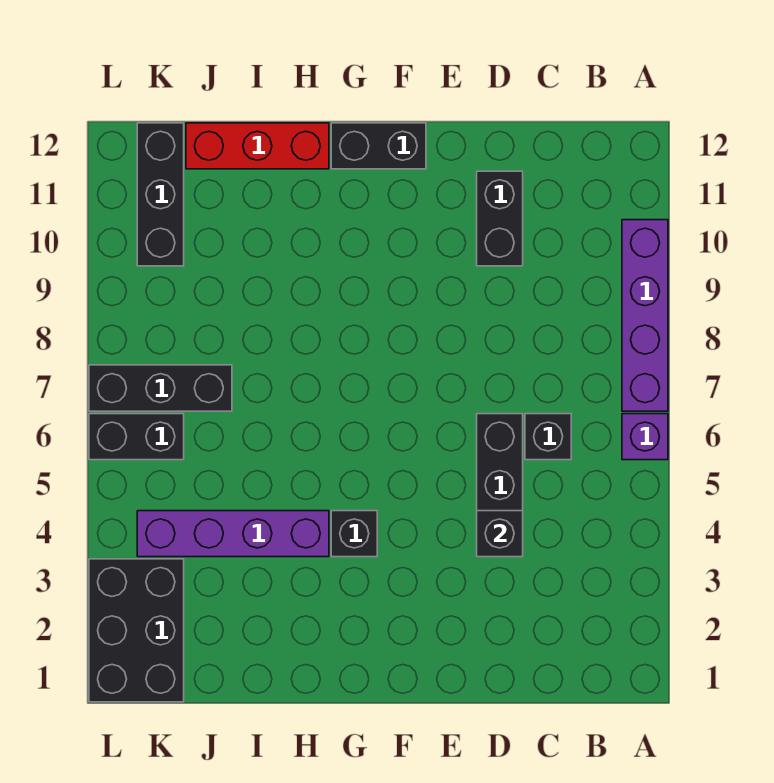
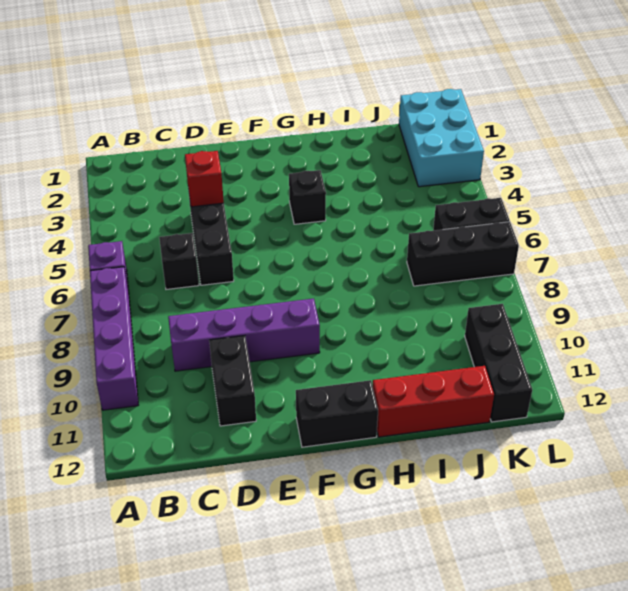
black 1x1 brick [477,511,523,557] -> red 1x1 brick [185,151,224,207]
purple 1x4 brick [137,511,329,557] -> purple 1x4 brick moved to [168,299,320,371]
black 2x3 brick [89,559,184,702] -> cyan 2x3 brick [399,89,484,187]

